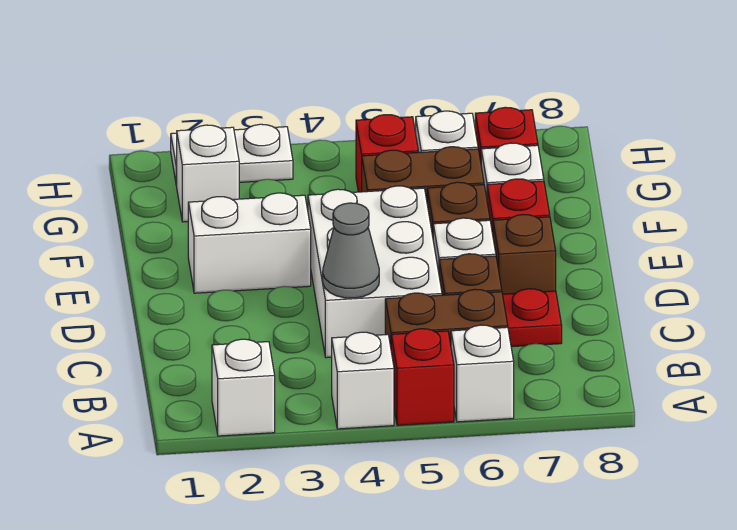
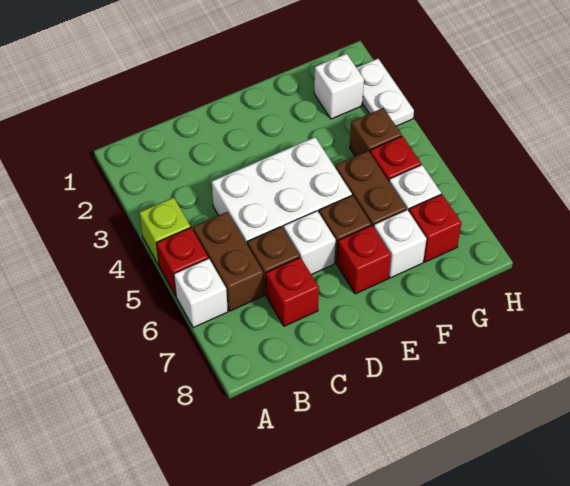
white 1x1 brick [212,339,275,436] -> none
white 1x1 brick [332,332,394,429] -> lime 1x1 brick [139,197,191,265]
grey 1x1 cone [323,203,379,298] -> none
red 1x1 plate [503,289,562,347] -> red 1x1 brick [266,257,319,326]
brown 1x1 brick [493,215,556,294] -> brown 1x1 brick moved to [350,108,402,156]
white 1x2 brick [188,193,311,293] -> none

